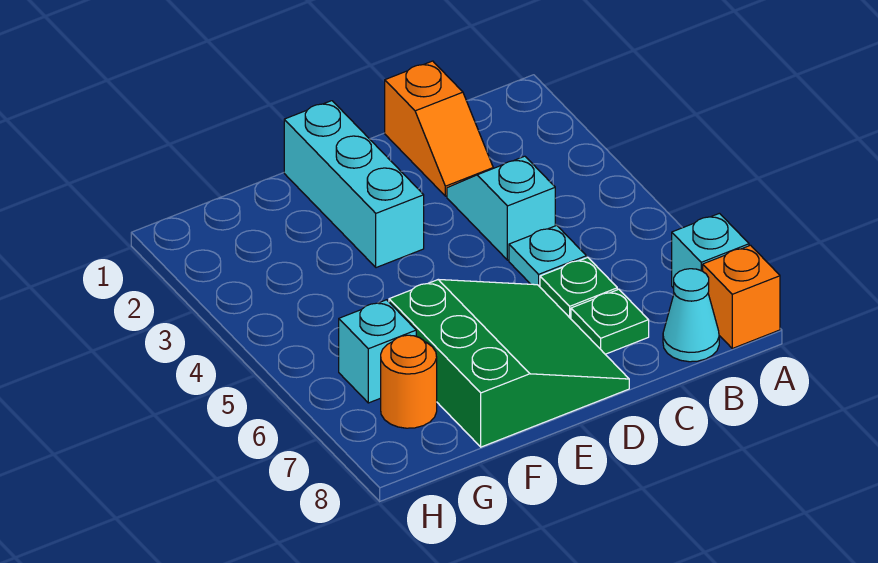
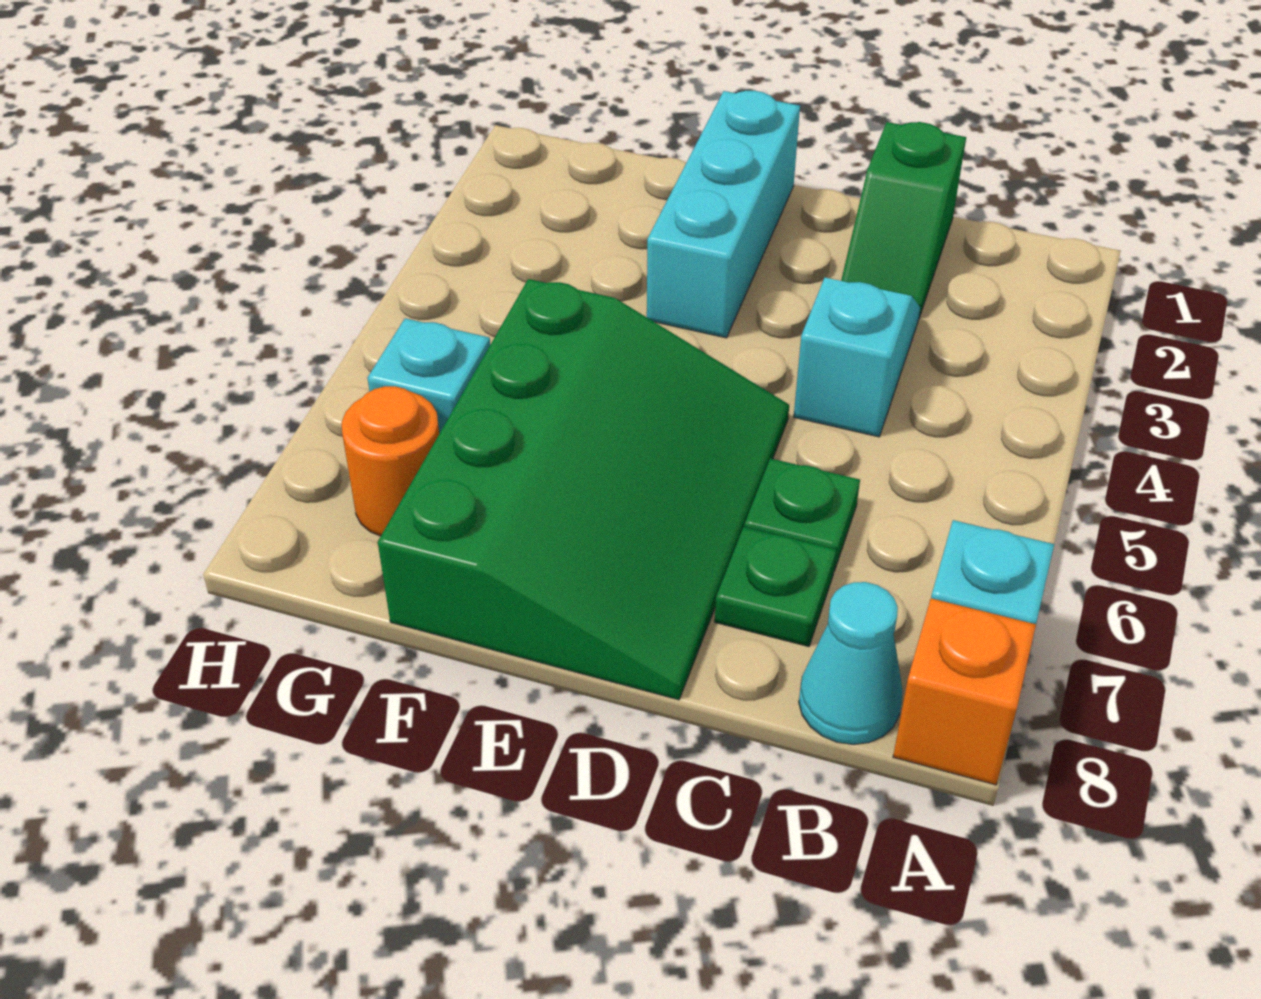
orange 1x2 slope [385,61,493,196] -> green 1x2 slope [841,122,966,317]
cyan 1x1 plate [509,225,586,287] -> none
green 3x3 slope [389,280,629,447] -> green 3x4 slope [378,279,789,700]

